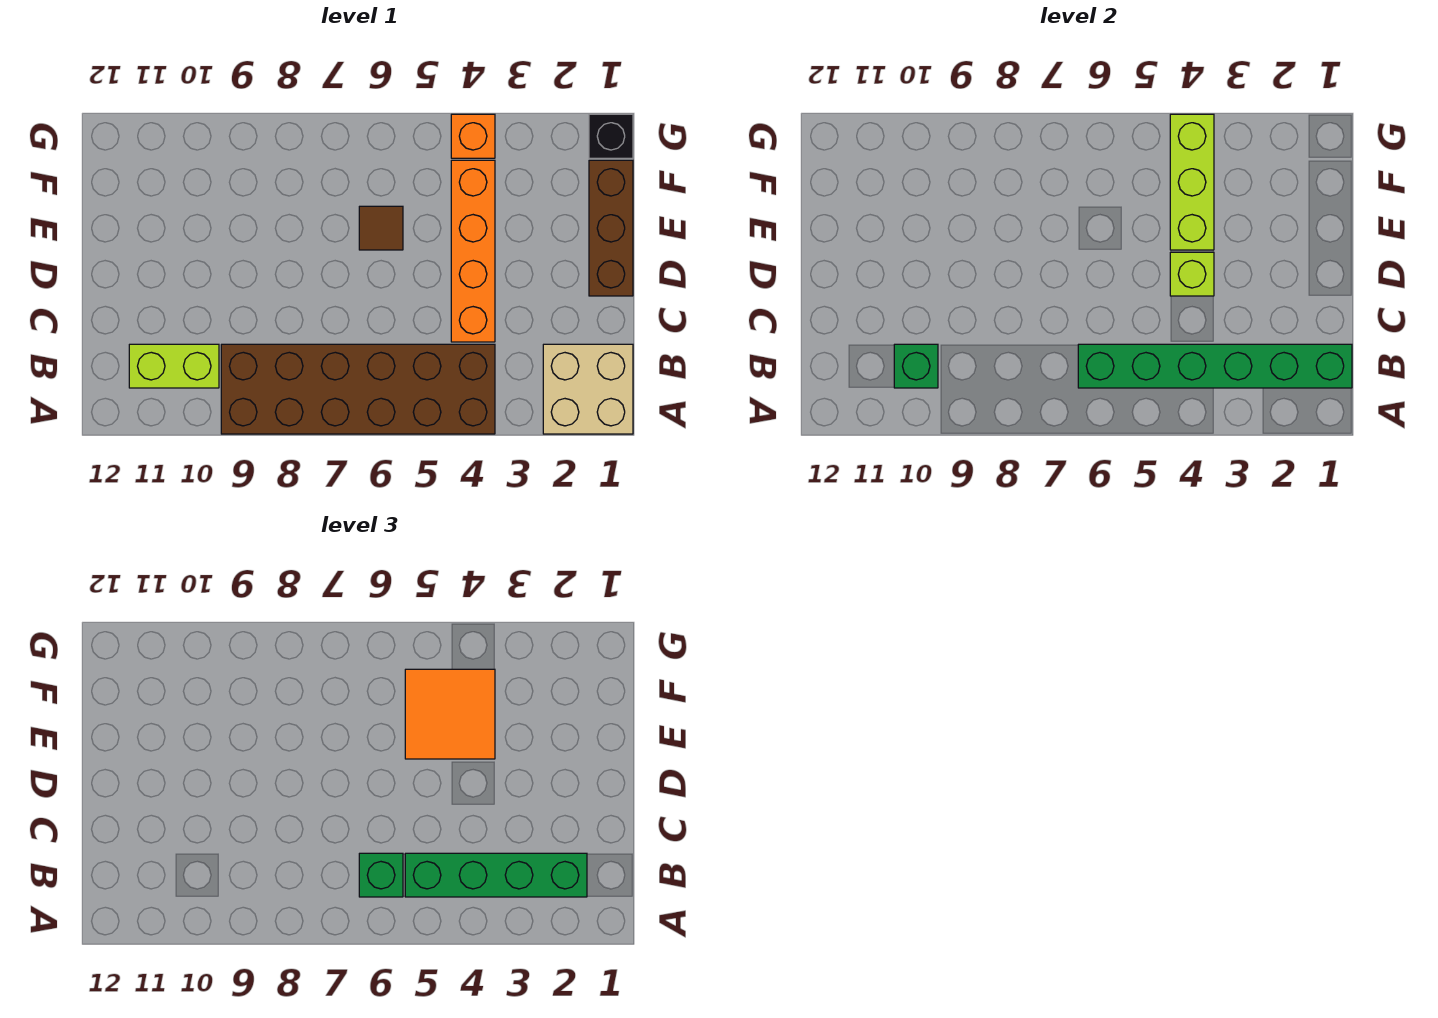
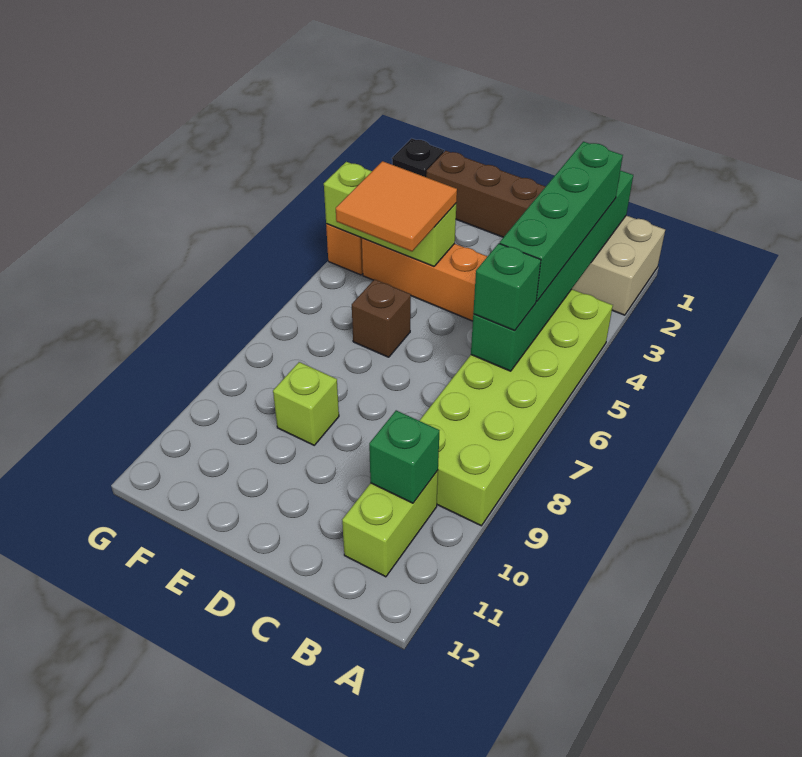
brown 2x6 brick [221,344,495,434] -> lime 2x6 brick [419,289,613,526]
lime 1x1 brick [1170,252,1214,296] -> lime 1x1 brick moved to [273,362,339,445]
brown 1x1 tile [359,206,403,250] -> brown 1x1 brick [352,279,411,357]

